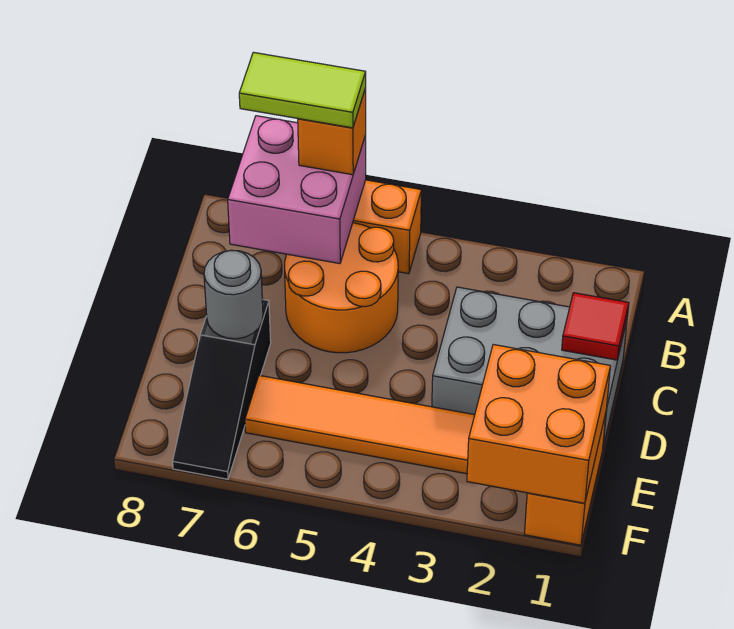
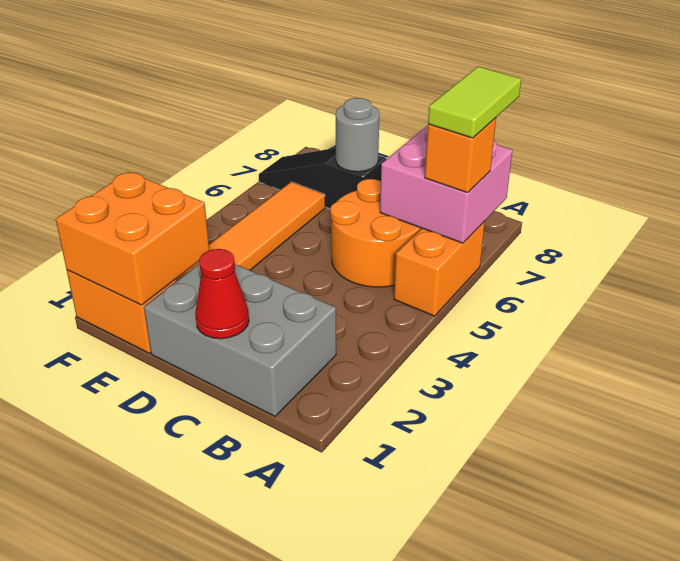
grey 2x3 brick [432,287,627,447] -> grey 2x3 brick turned to [144,264,336,416]
red 1x1 tile [562,293,629,360] -> red 1x1 cone [195,249,249,339]

